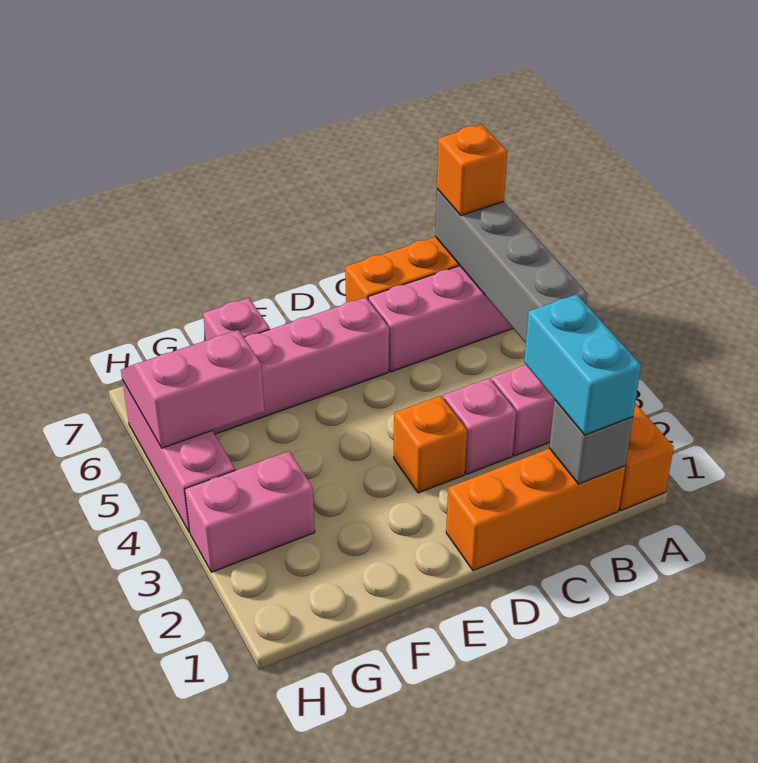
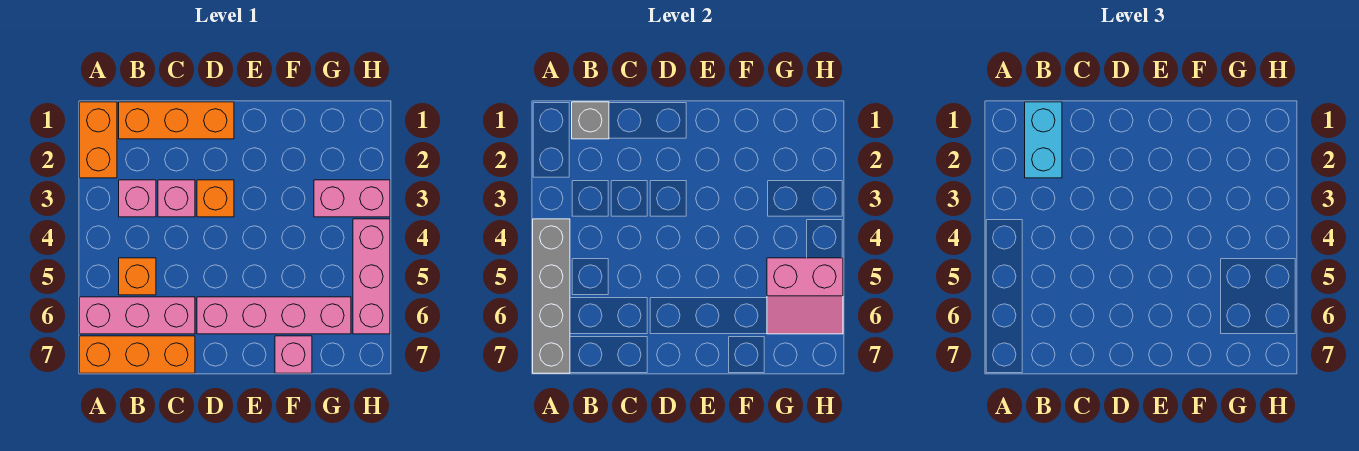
orange 1x1 brick [437,125,507,215] -> orange 1x1 brick moved to [119,258,156,295]

